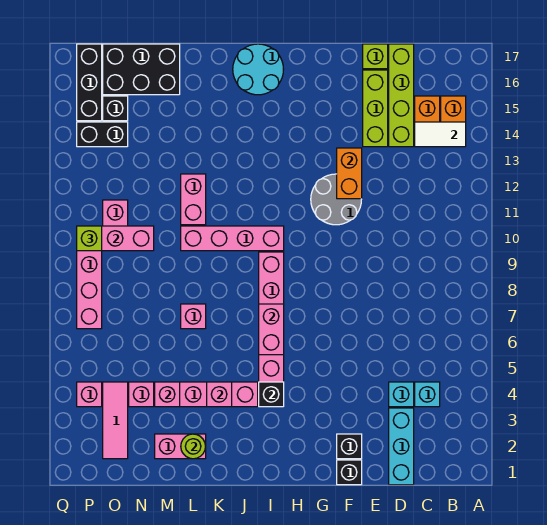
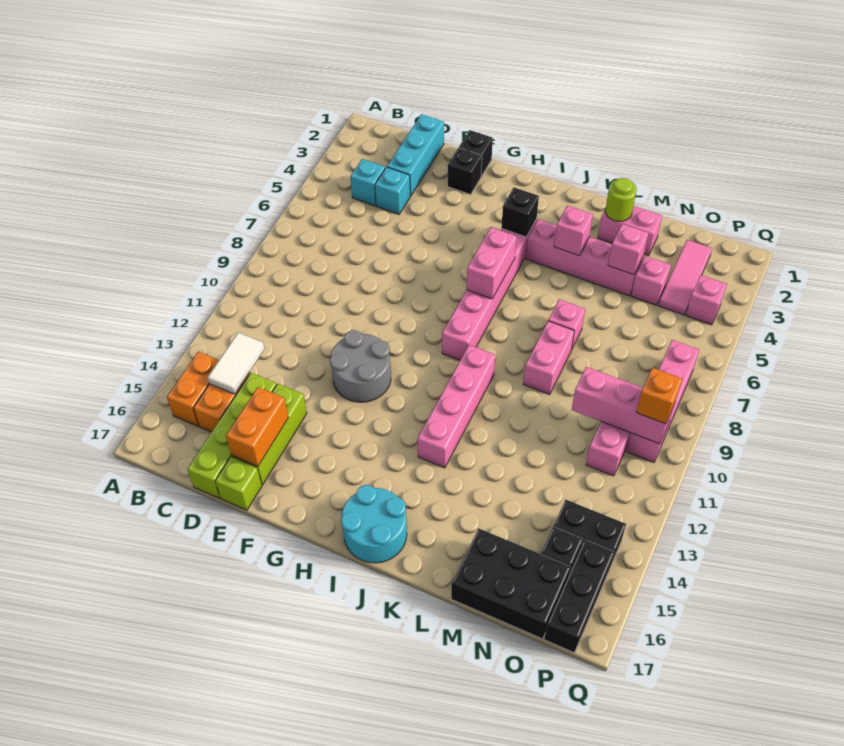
white 1x2 tile [415,122,466,147] -> white 1x2 tile turned to [208,333,264,394]
orange 1x2 brick [337,148,362,199] -> orange 1x2 brick moved to [226,387,288,466]
pink 1x4 brick [181,226,284,251] -> pink 1x4 brick turned to [418,345,495,468]
pink 1x2 brick [181,174,206,225] -> pink 1x2 brick moved to [523,321,574,395]
lime 1x1 brick [77,226,102,251] -> orange 1x1 brick [636,368,682,424]

